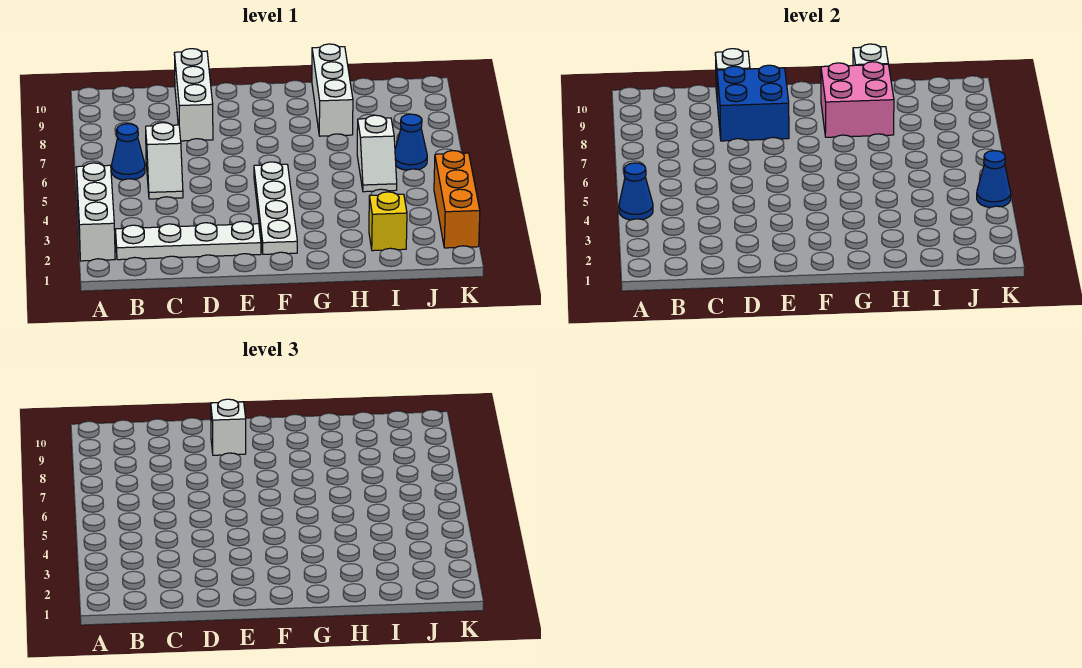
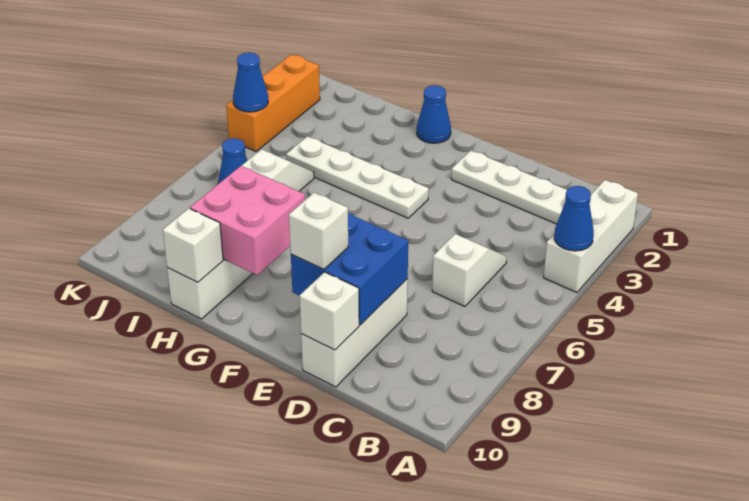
blue 1x1 cone [111,124,145,180] -> blue 1x1 cone moved to [417,85,451,143]
white 1x4 plate [254,162,297,254] -> white 1x4 plate turned to [286,136,429,218]
yellow 1x1 brick [369,192,407,251] -> none

